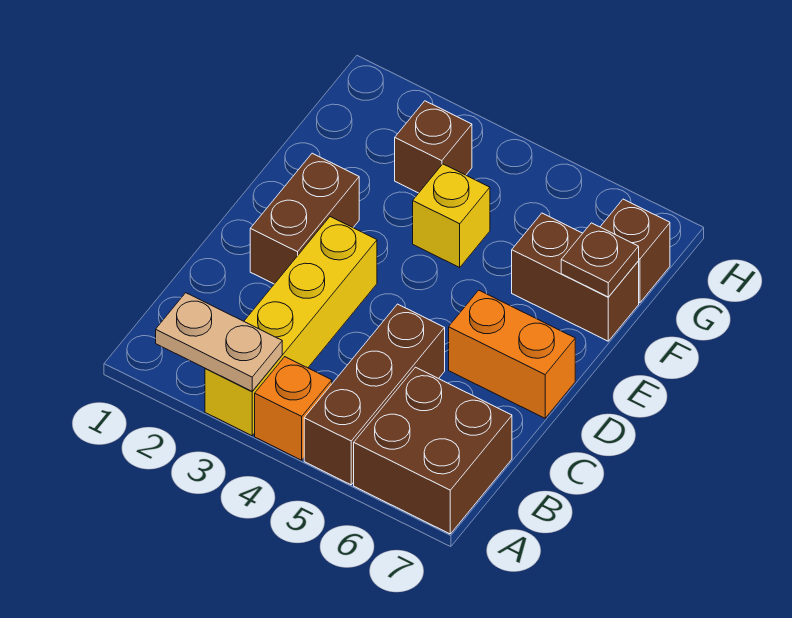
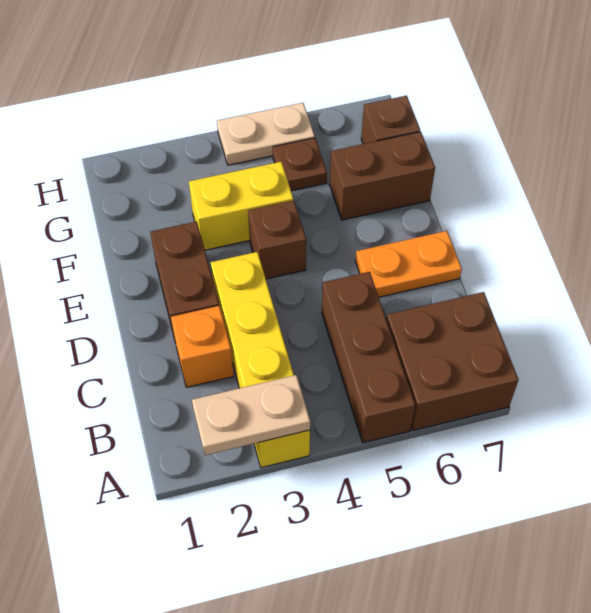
orange 1x1 brick [255,357,332,460] -> orange 1x1 brick moved to [171,306,234,387]
orange 1x2 brick [449,290,575,418] -> orange 1x2 plate [355,231,462,297]
yellow 1x1 brick [413,164,490,267] -> yellow 1x2 brick [189,162,293,250]
brown 1x1 plate [561,223,639,297] -> brown 1x1 plate moved to [273,138,327,191]
brown 1x1 brick [395,101,472,193] -> brown 1x1 brick moved to [248,200,306,279]
none -> tan 1x2 plate [217,103,315,165]

